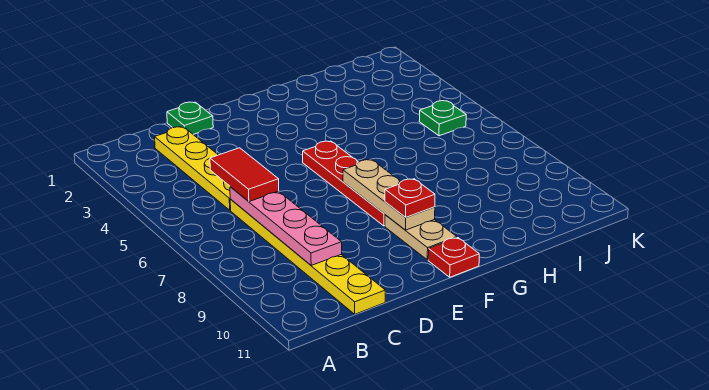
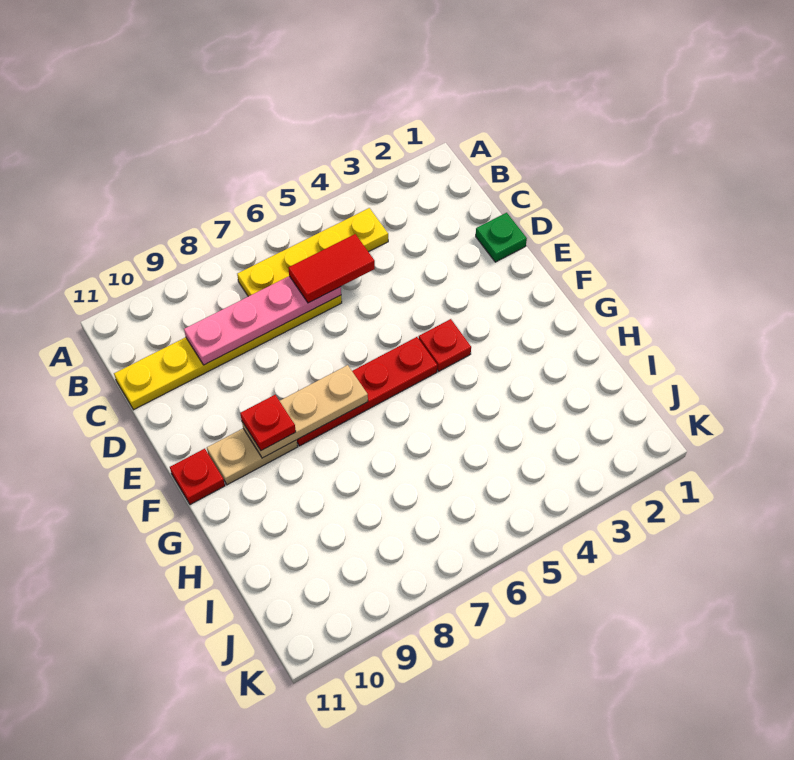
yellow 1x4 plate [155,127,231,210] -> yellow 1x4 plate moved to [237,208,388,296]
none -> red 1x1 plate [419,319,471,371]
green 1x1 plate [419,101,466,136] -> none

